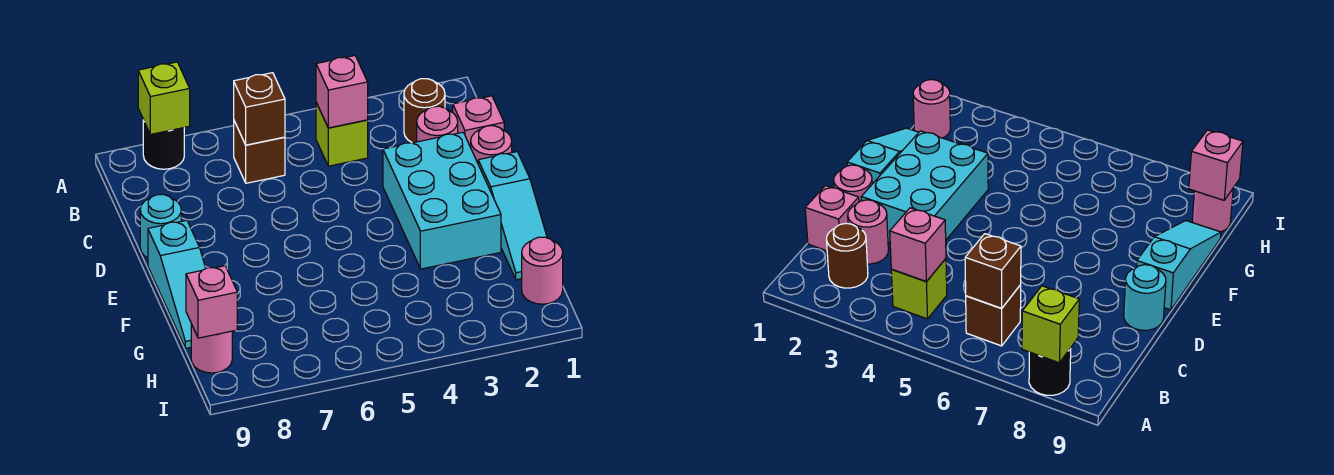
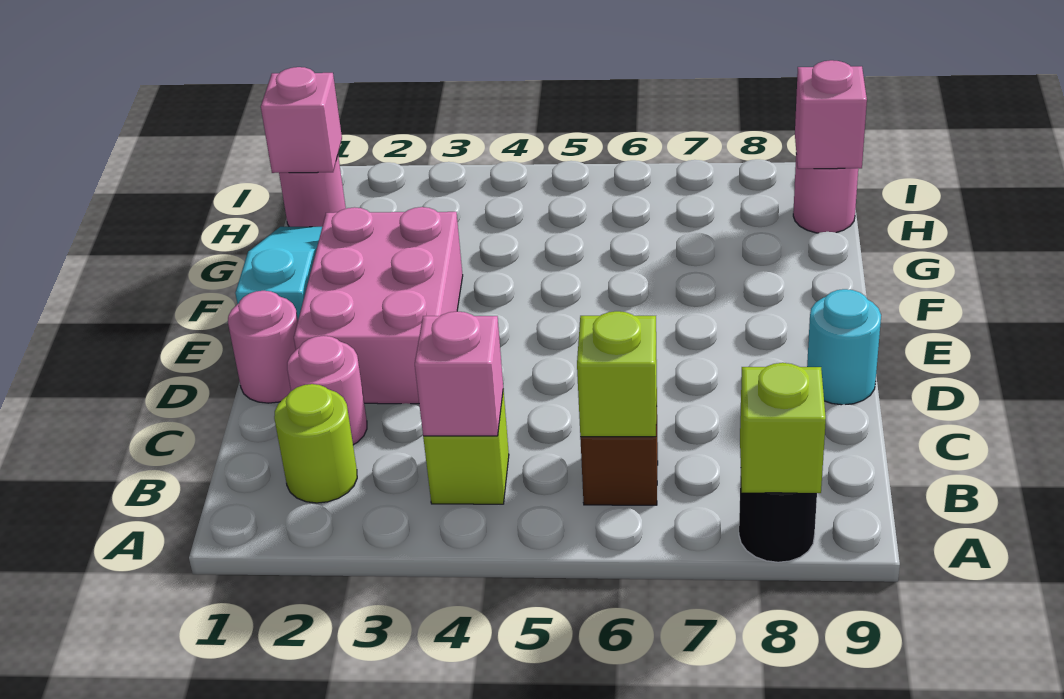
brown 1x1 round brick [404,79,445,143] -> lime 1x1 round brick [274,384,357,503]
brown 1x1 brick [234,73,285,145] -> lime 1x1 brick [577,311,657,437]
pink 1x1 brick [453,96,504,147] -> pink 1x1 brick moved to [261,67,342,173]
cyan 2x3 brick [383,132,501,269] -> pink 2x3 brick [294,207,463,404]
cyan 1x3 slope [148,220,206,348] -> none

